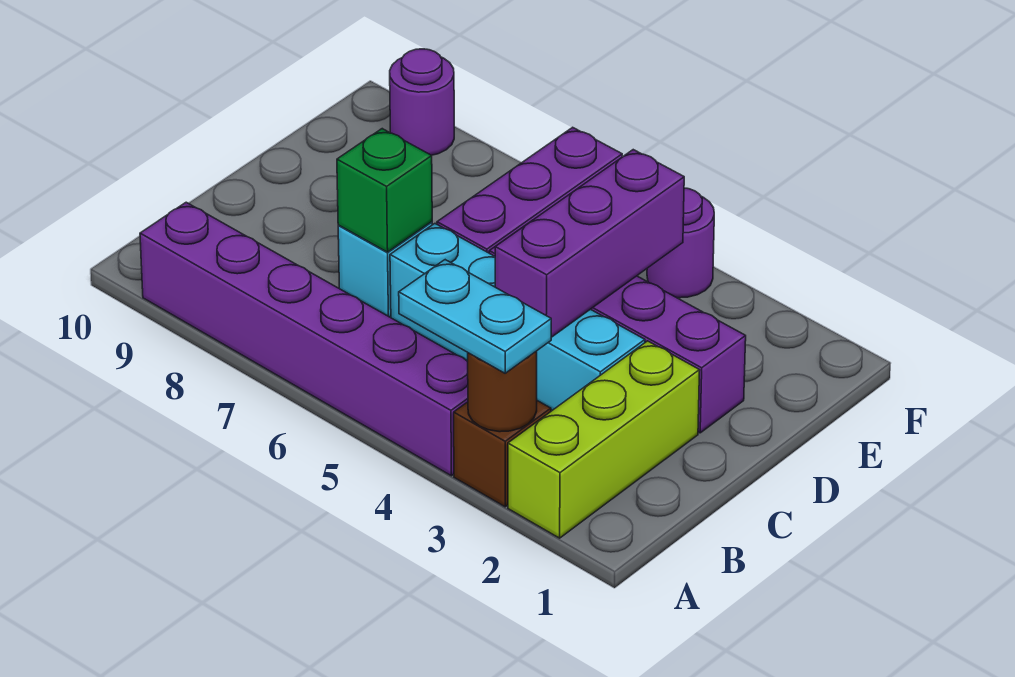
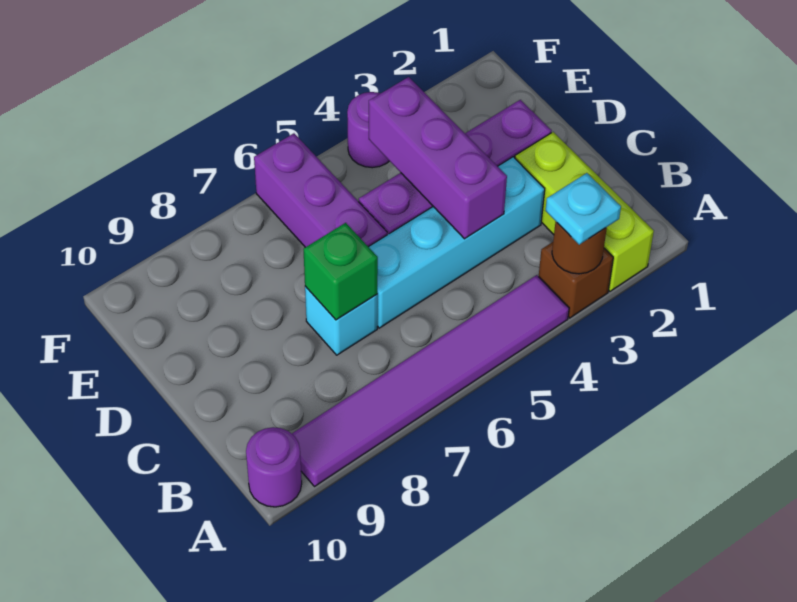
cyan 1x2 plate [399,260,551,373] -> cyan 1x1 plate [545,173,621,245]
purple 1x6 brick [140,202,468,476] -> purple 1x6 tile [292,275,569,487]
purple 1x1 round brick [390,49,454,155] -> purple 1x1 round brick moved to [246,427,302,507]

